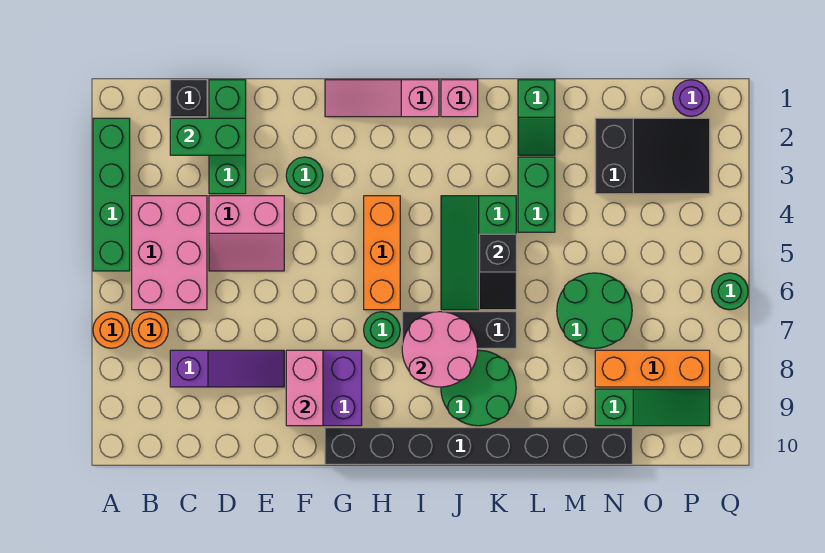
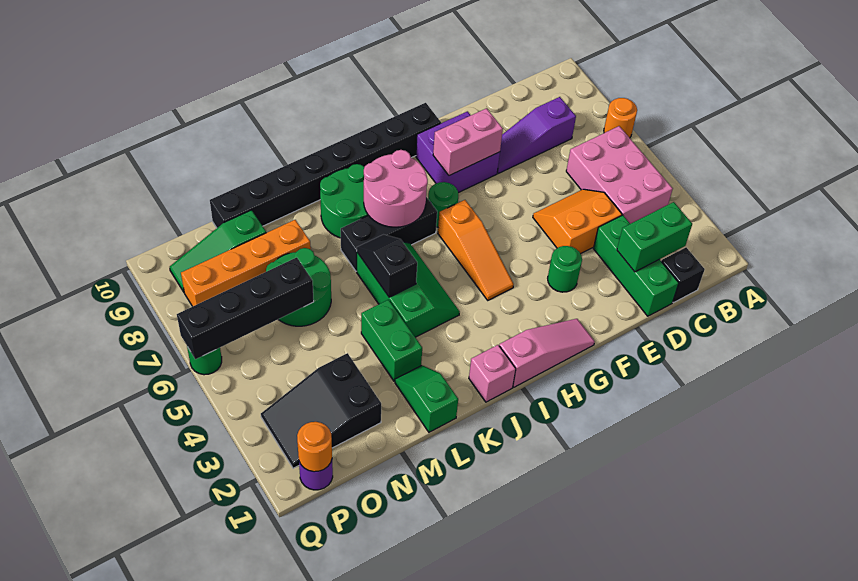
green 1x4 brick [93,118,130,271] -> none
orange 1x1 round brick [132,312,168,348] -> orange 1x1 round brick moved to [297,422,332,472]
pink 2x2 slope [209,196,284,271] -> orange 2x2 slope [533,189,622,254]
pink 1x2 brick [286,350,323,426] -> pink 1x2 brick turned to [433,108,503,176]
orange 1x3 brick [364,196,400,310] -> orange 1x3 slope [438,200,514,300]
none -> black 1x4 brick [177,257,314,359]
orange 1x3 brick [595,350,710,387] -> orange 1x4 brick [181,220,311,306]

